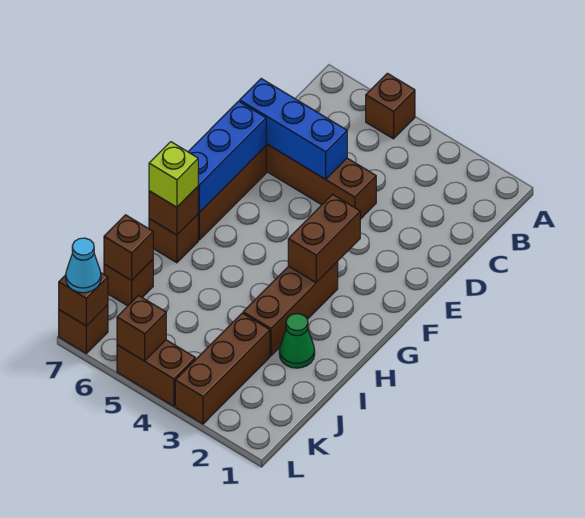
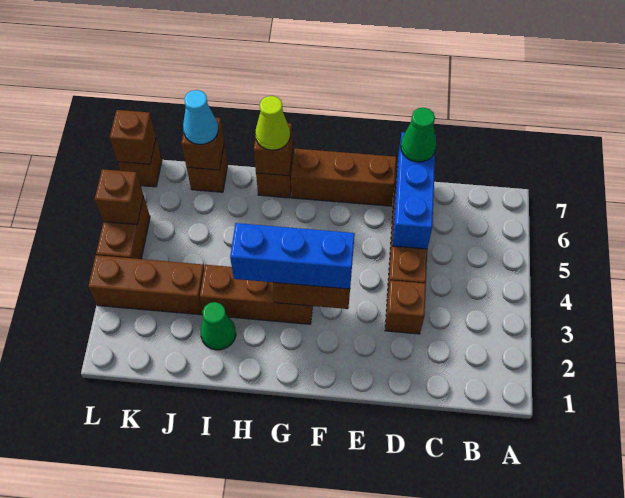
brown 1x1 brick [366,73,415,139] -> brown 1x1 brick moved to [385,281,426,334]
none -> green 1x1 cone [401,108,436,162]
blue 1x3 brick [188,101,266,212] -> blue 1x3 brick moved to [230,223,355,289]
lime 1x1 brick [149,142,198,207] -> lime 1x1 cone [255,96,290,150]
cyan 1x1 cone [66,238,101,293] -> cyan 1x1 cone moved to [183,90,218,144]

